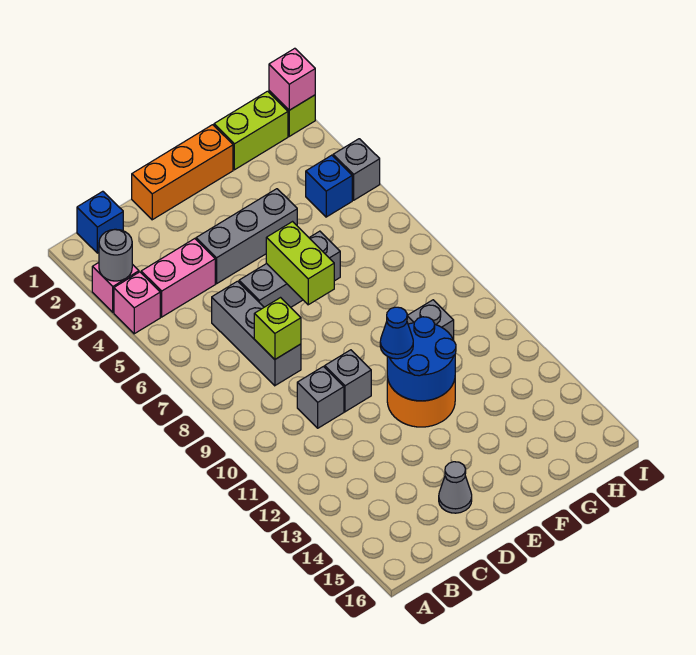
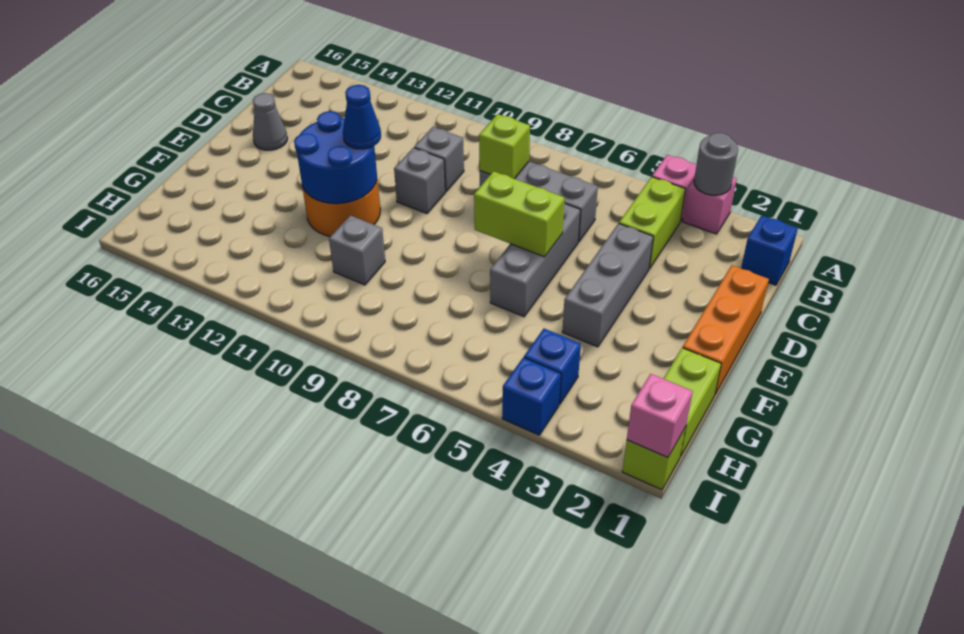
pink 1x2 brick [141,239,215,317] -> lime 1x2 brick [619,177,685,269]
grey 1x1 brick [333,139,380,200] -> blue 1x1 brick [502,357,561,435]

